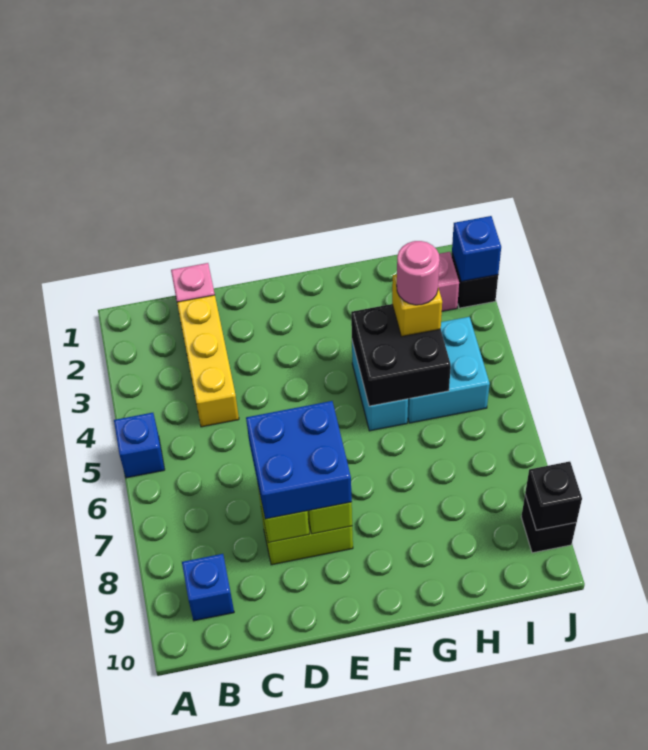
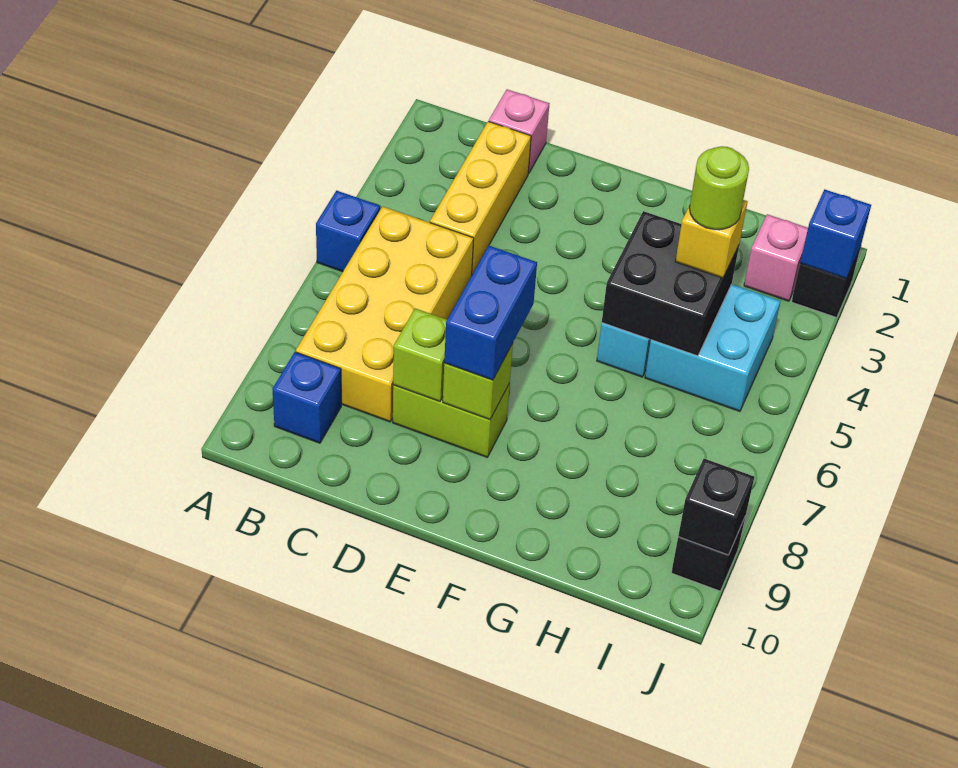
none -> yellow 2x4 brick [296,206,474,422]
blue 2x2 brick [246,401,352,519] -> blue 1x2 brick [444,246,537,380]
pink 1x1 round brick [397,241,440,305] -> lime 1x1 round brick [689,146,749,230]

